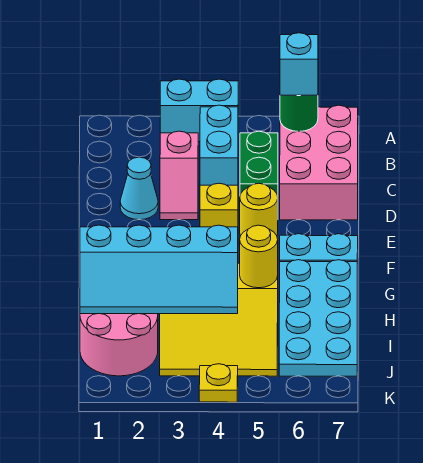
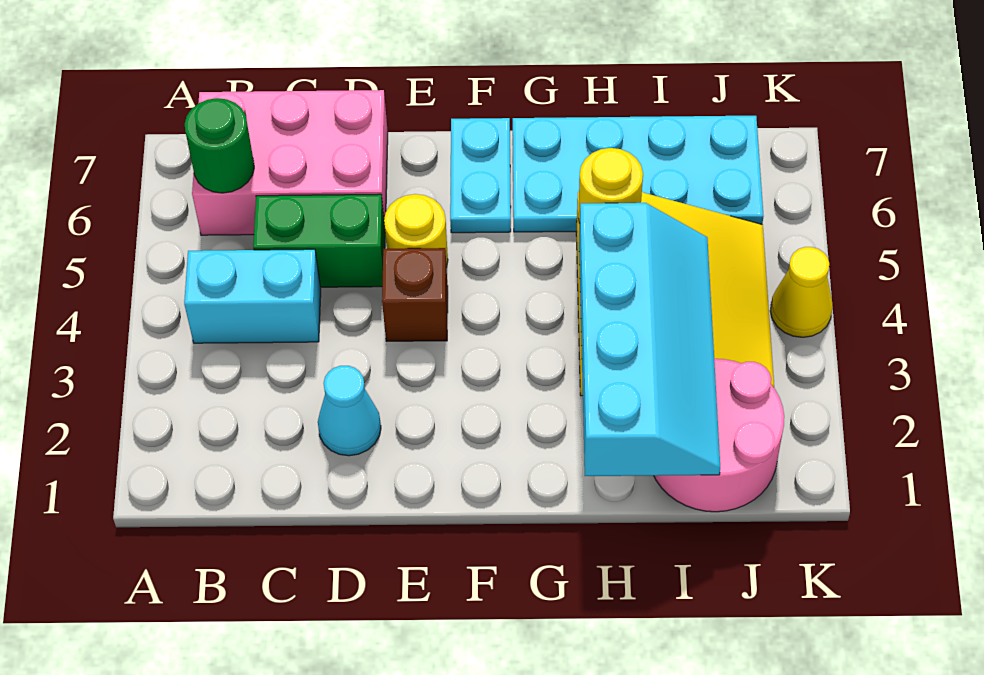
cyan 1x2 brick [160,79,238,142] -> none
cyan 1x1 brick [280,33,318,95] -> none
pink 1x2 slope [160,131,198,220] -> none
yellow 1x1 brick [200,183,238,227] -> brown 1x1 brick [382,248,448,341]
yellow 1x1 plate [199,364,238,402] -> yellow 1x1 cone [770,247,833,337]

